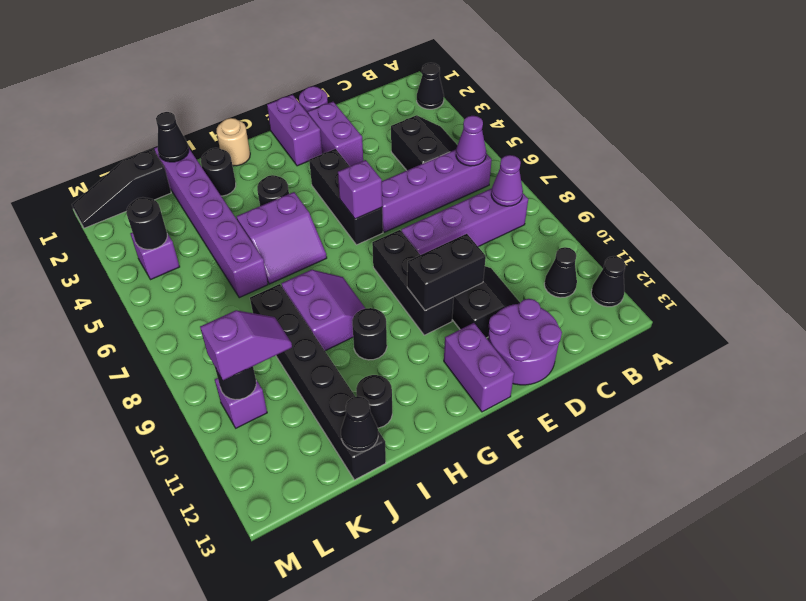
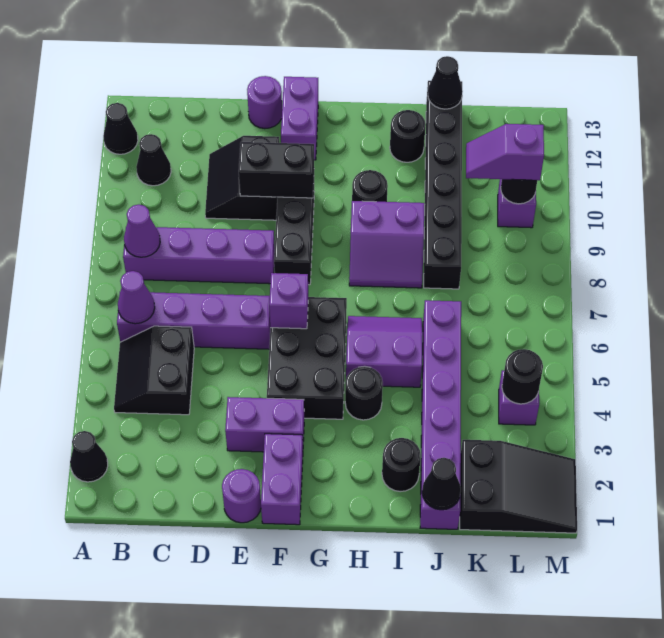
purple 2x2 round brick [488,299,562,385] -> purple 1x1 round brick [247,76,282,129]
purple 1x2 brick [308,102,363,166] -> purple 1x2 brick turned to [225,397,304,452]
black 1x3 brick [309,149,383,245] -> black 2x3 brick [267,297,347,419]
tan 1x1 round brick [217,118,250,166] -> none
purple 2x2 slope [281,270,365,351] -> purple 2x2 slope turned to [349,201,424,288]
black 1x3 slope [72,149,171,228] -> black 2x3 slope [460,440,577,533]

